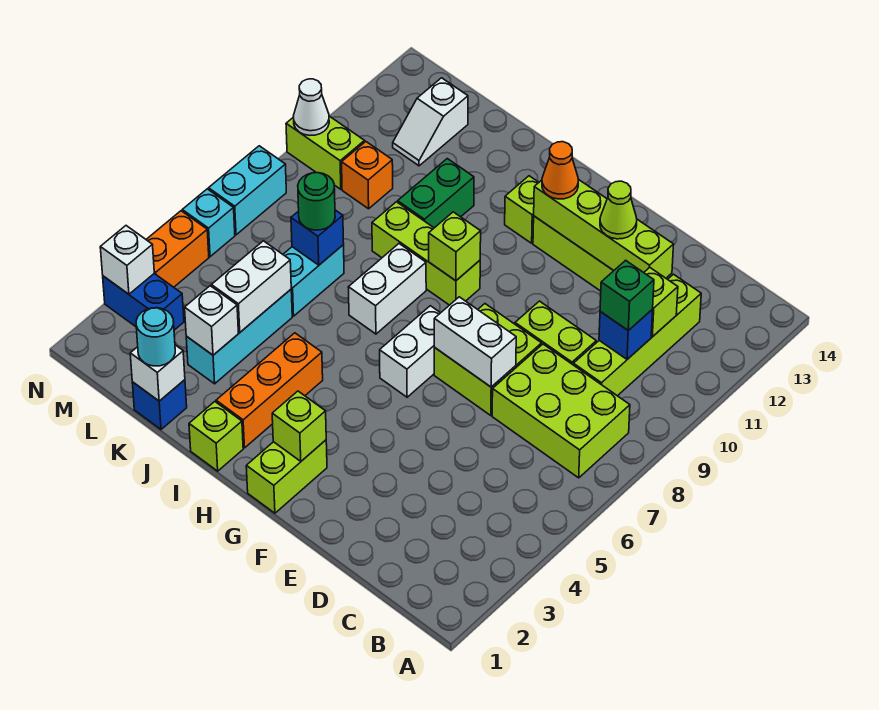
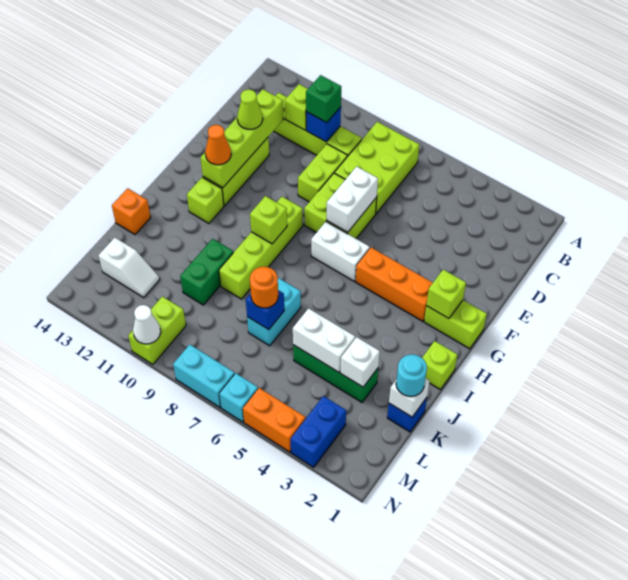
lime 1x3 brick [372,202,480,305] -> lime 1x4 brick [219,197,303,299]
orange 1x3 brick [216,333,323,448] -> orange 1x3 brick moved to [356,248,433,321]
white 1x2 brick [348,244,426,334] -> none
green 1x2 brick [398,159,474,228] -> green 1x2 brick turned to [180,239,233,305]
cyan 1x3 brick [186,290,292,384] -> green 1x3 brick [293,345,378,402]
cyan 1x2 brick [283,245,344,316] -> cyan 1x2 brick turned to [247,278,301,346]
green 1x1 round brick [298,173,335,230] -> orange 1x1 round brick [250,267,278,308]
orange 1x1 brick [342,142,393,209] -> orange 1x1 brick moved to [112,188,151,235]
white 1x1 brick [100,226,154,294] -> none

